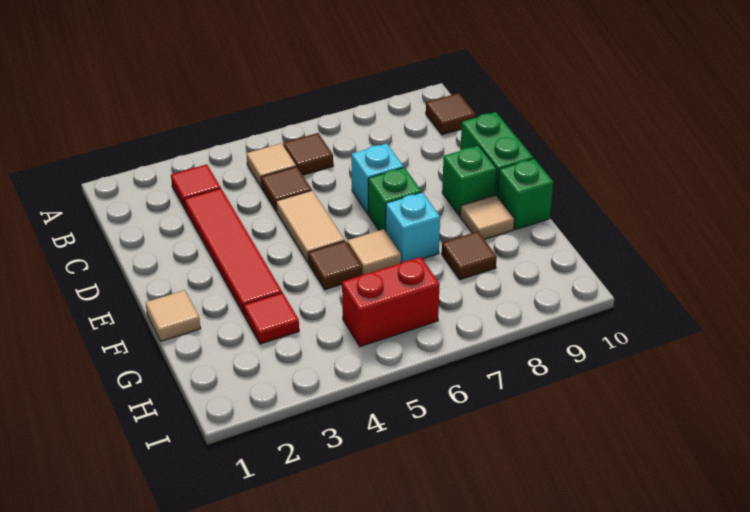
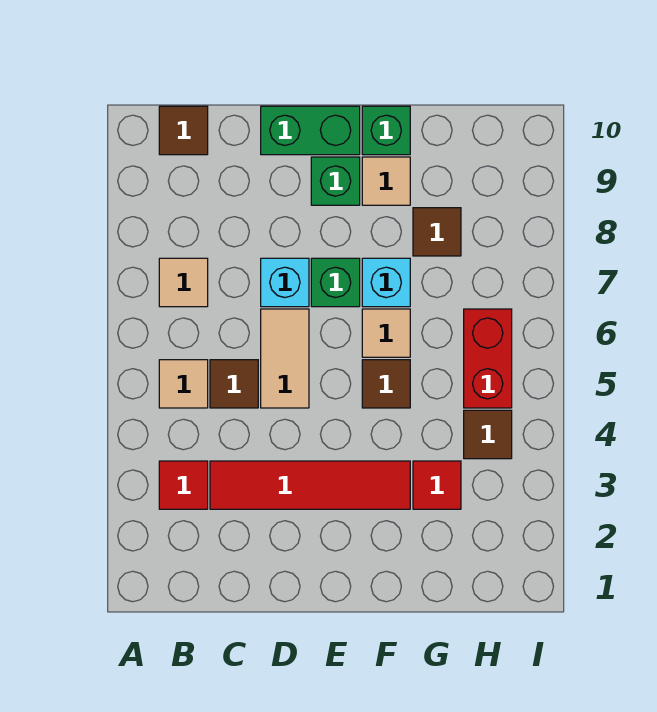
brown 1x1 tile [283,133,333,175] -> brown 1x1 tile moved to [464,410,512,459]
tan 1x2 tile [276,191,345,263] -> tan 1x2 tile turned to [261,309,309,408]
tan 1x1 tile [145,290,201,341] -> tan 1x1 tile moved to [159,258,208,307]

